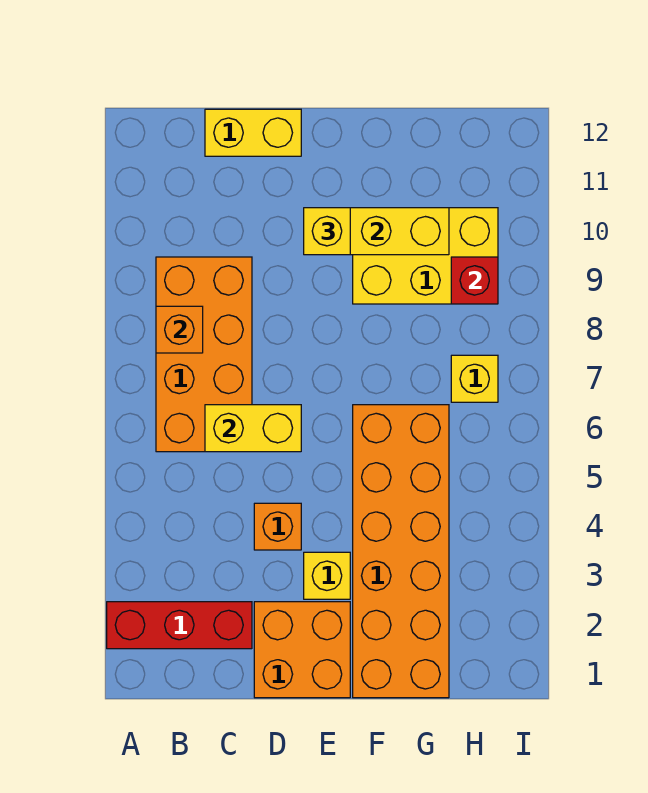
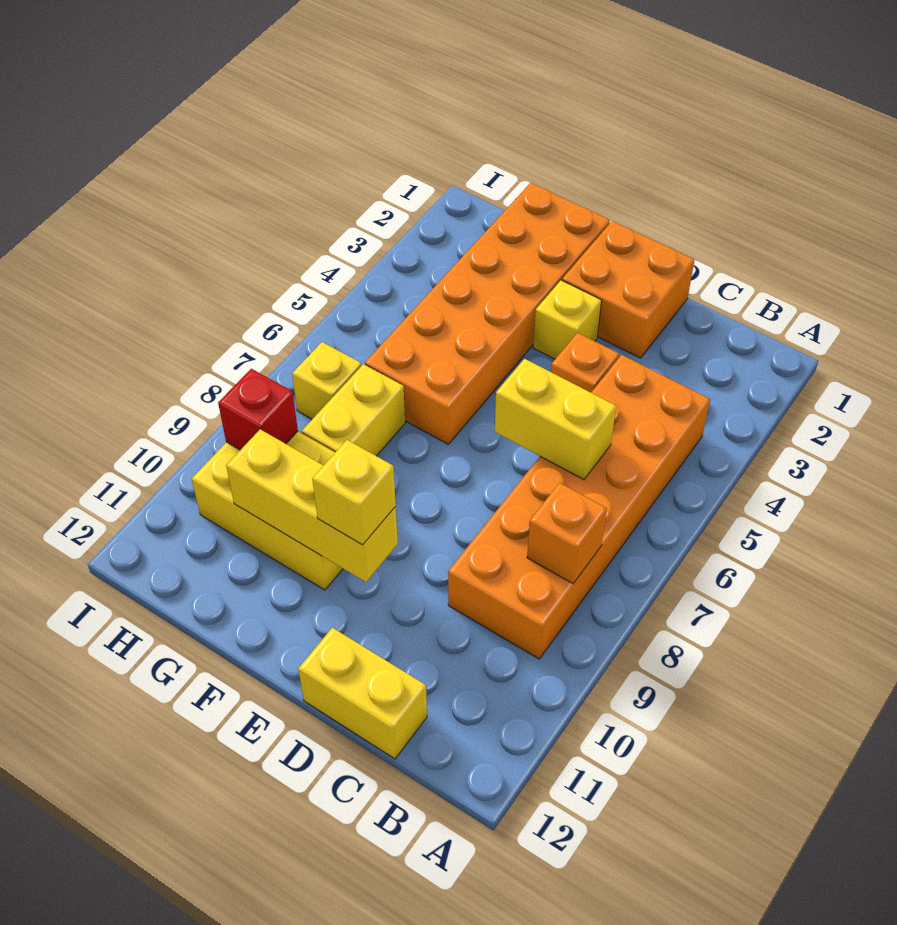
red 1x3 brick [107,602,252,649] -> none
orange 2x4 brick [156,257,252,452] -> orange 2x6 brick [448,355,710,659]
none -> yellow 1x2 brick [302,364,405,456]

